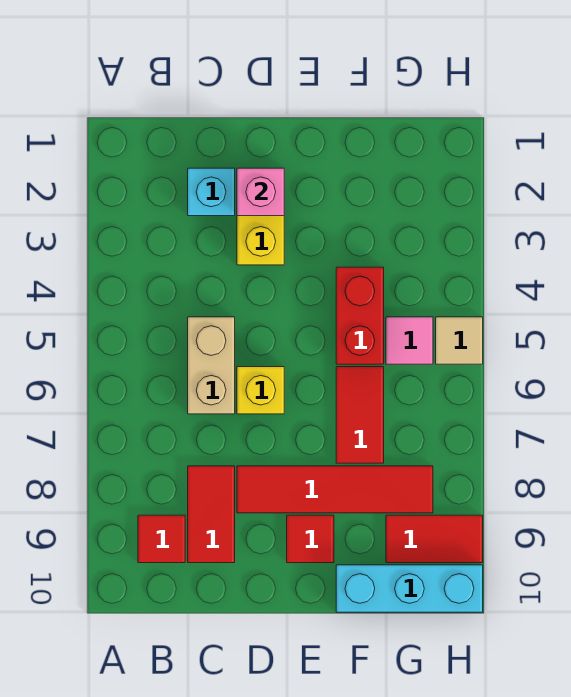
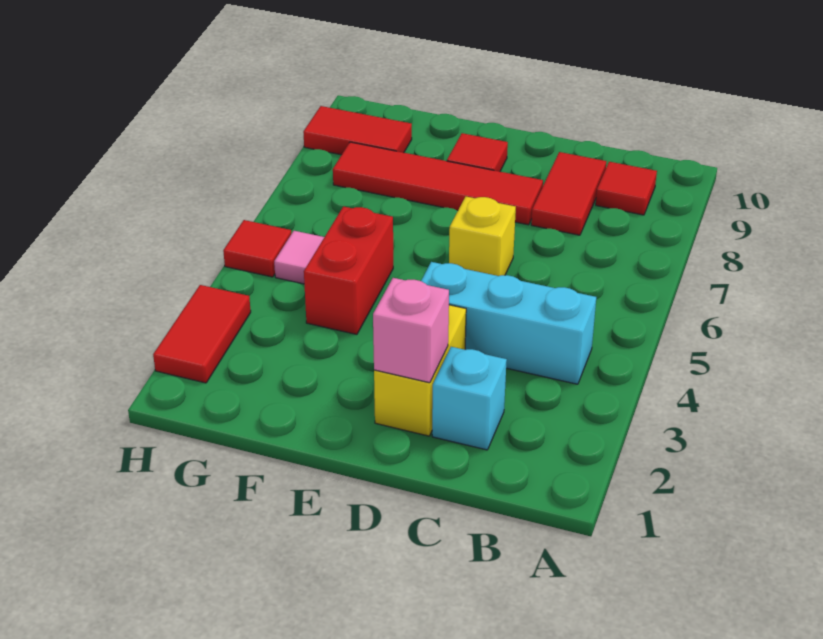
tan 1x2 brick [188,317,235,414] -> none
red 1x2 tile [336,367,384,463] -> red 1x2 tile moved to [153,285,251,383]
cyan 1x3 brick [336,565,483,612] -> cyan 1x3 brick moved to [421,262,596,384]
tan 1x1 tile [436,317,483,364] -> red 1x1 tile [223,220,291,277]

